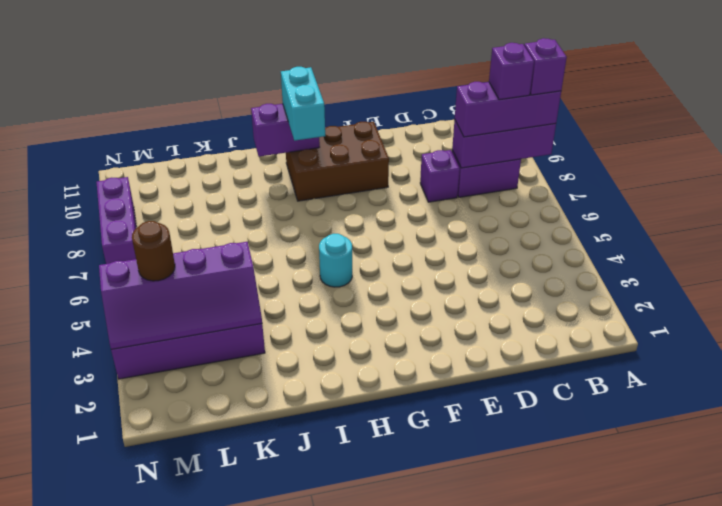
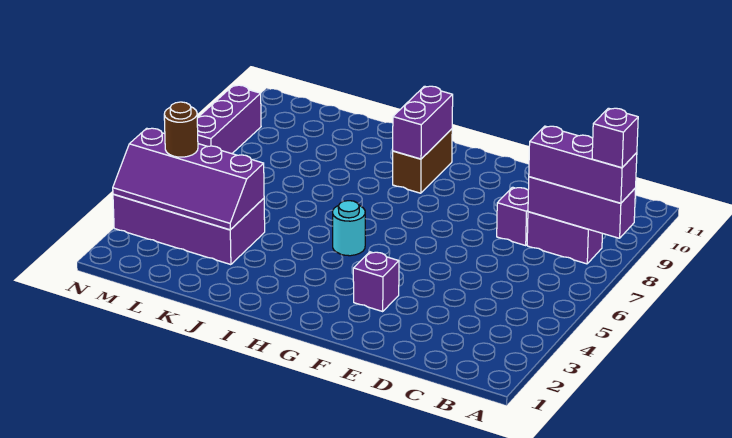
purple 1x1 brick [489,43,534,100] -> purple 1x1 brick moved to [353,252,399,311]
brown 2x3 brick [286,122,389,201] -> brown 1x2 brick [393,129,452,193]
cyan 1x2 brick [281,67,325,141] -> none
purple 1x2 brick [251,104,320,157] -> purple 1x2 brick turned to [393,86,453,159]

